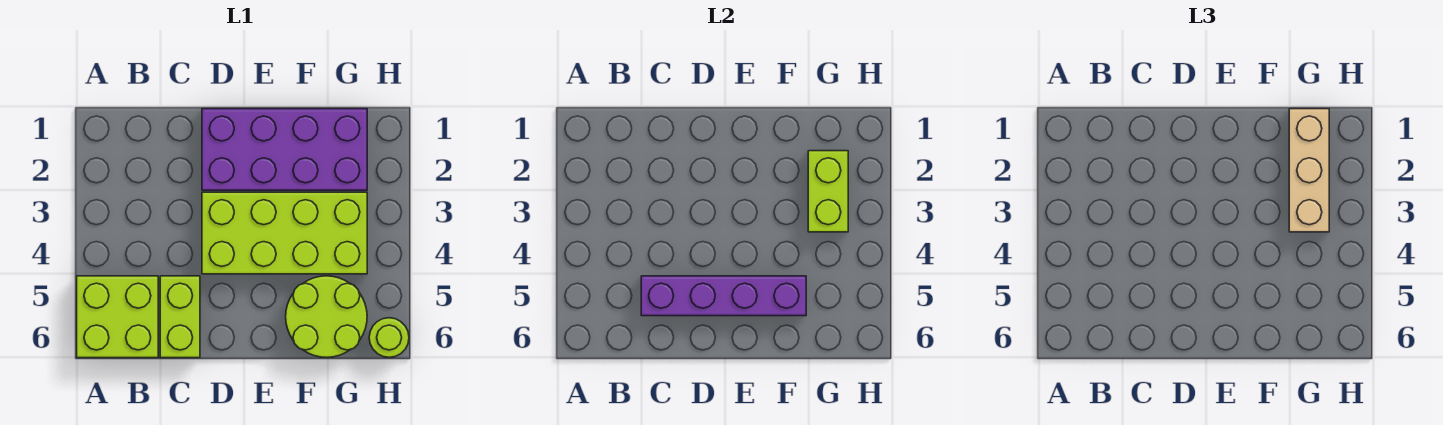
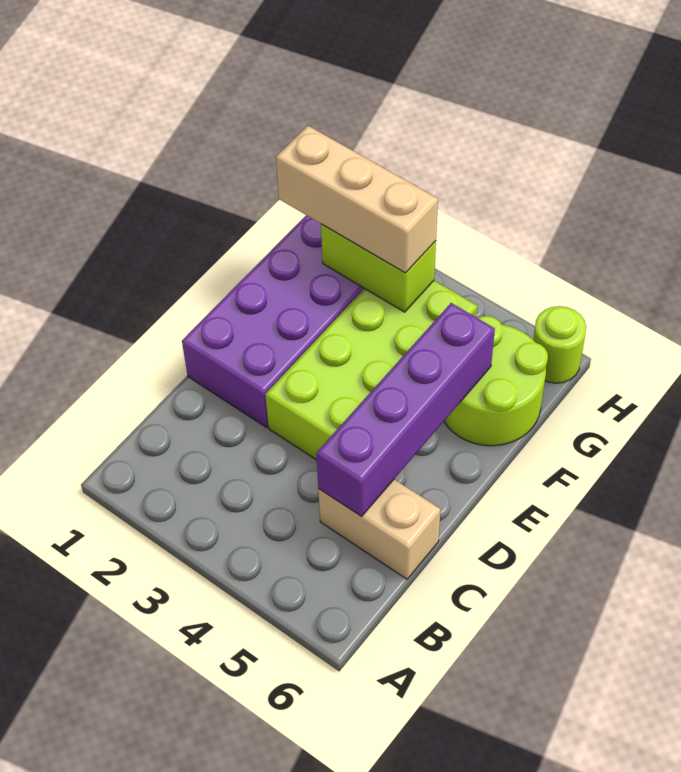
lime 2x2 brick [77,276,158,358] -> none
lime 1x2 brick [160,276,200,358] -> tan 1x2 brick [318,479,441,579]

